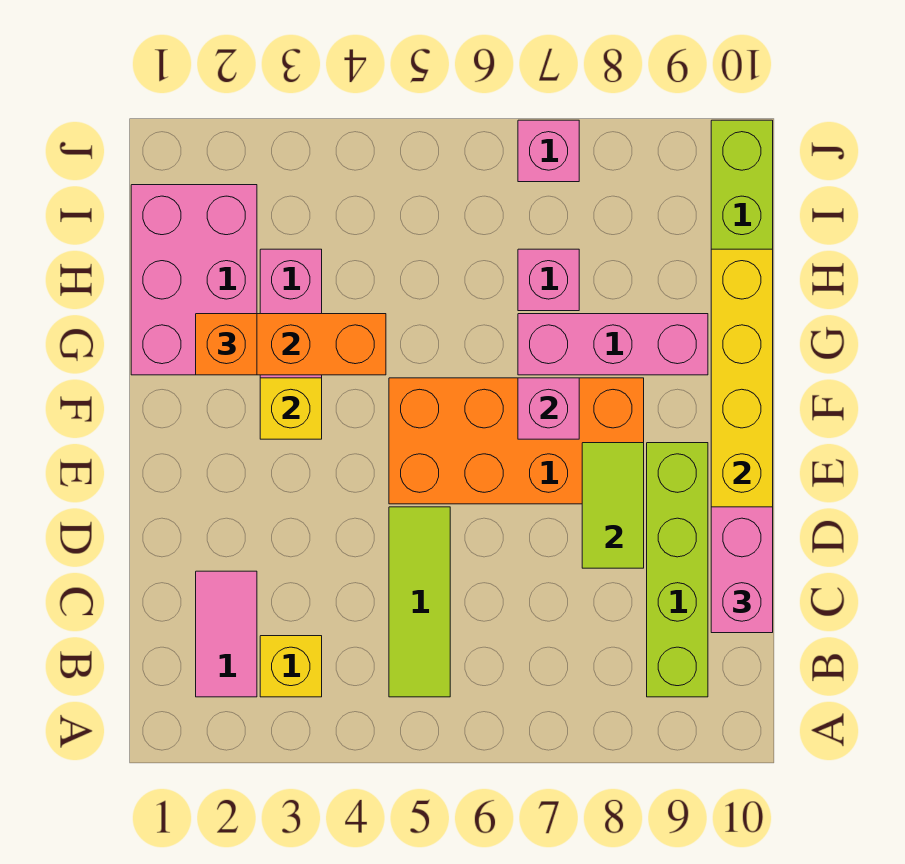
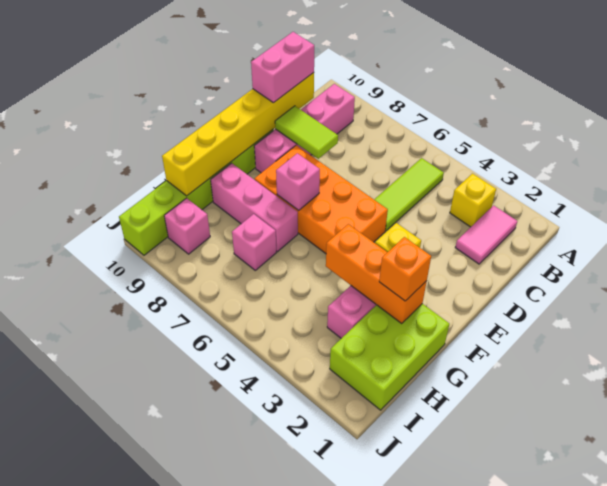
lime 1x4 brick [647,443,708,697] -> pink 1x4 brick [254,84,355,173]
lime 1x2 tile [582,443,644,568] -> lime 1x2 tile turned to [275,106,338,159]
pink 2x3 brick [131,185,257,375] -> lime 2x3 brick [330,304,449,410]
pink 1x1 brick [518,120,579,182] -> pink 1x1 brick moved to [164,198,210,254]

